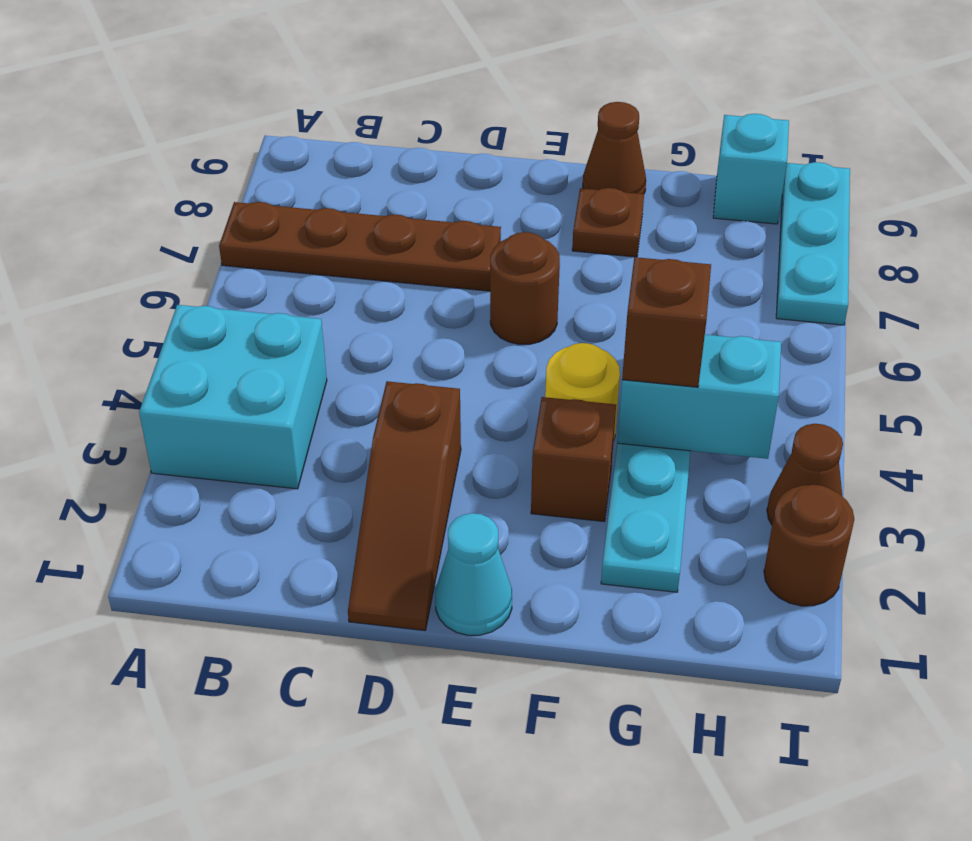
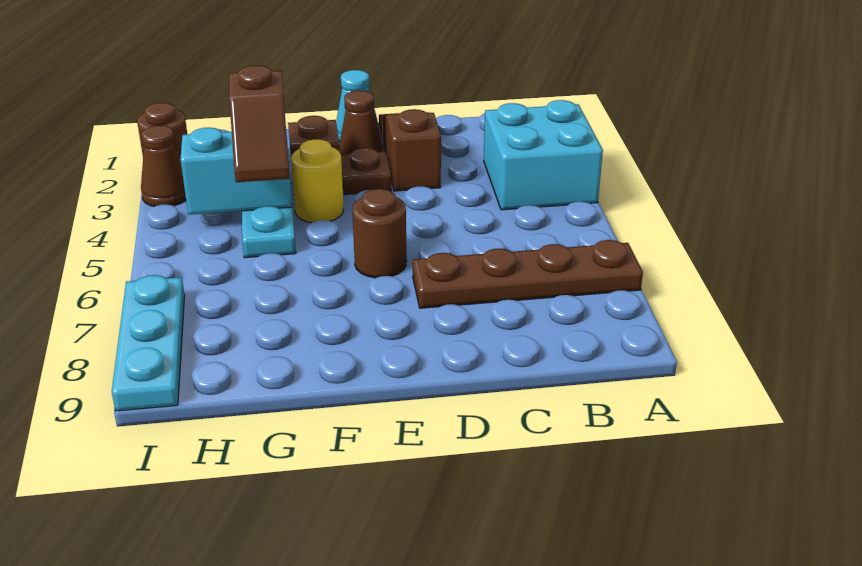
brown 1x1 plate [572,188,644,257] -> brown 1x1 plate moved to [341,148,392,195]
brown 1x1 cone [583,102,646,194] -> brown 1x1 cone moved to [339,91,384,155]
cyan 1x1 brick [713,114,789,224] -> none

